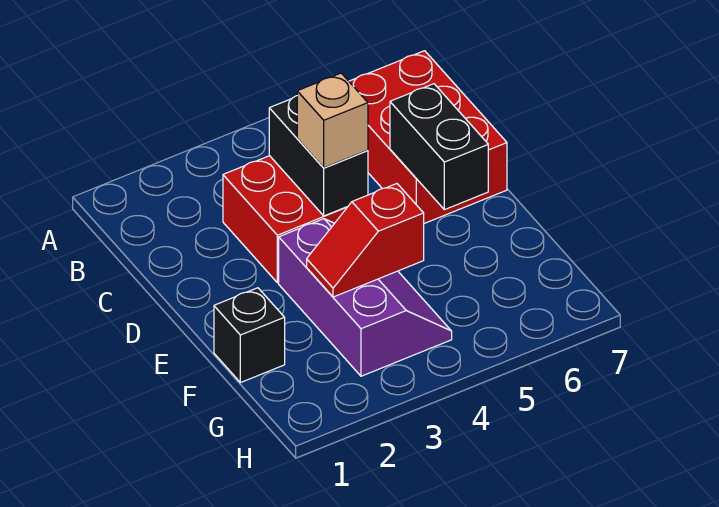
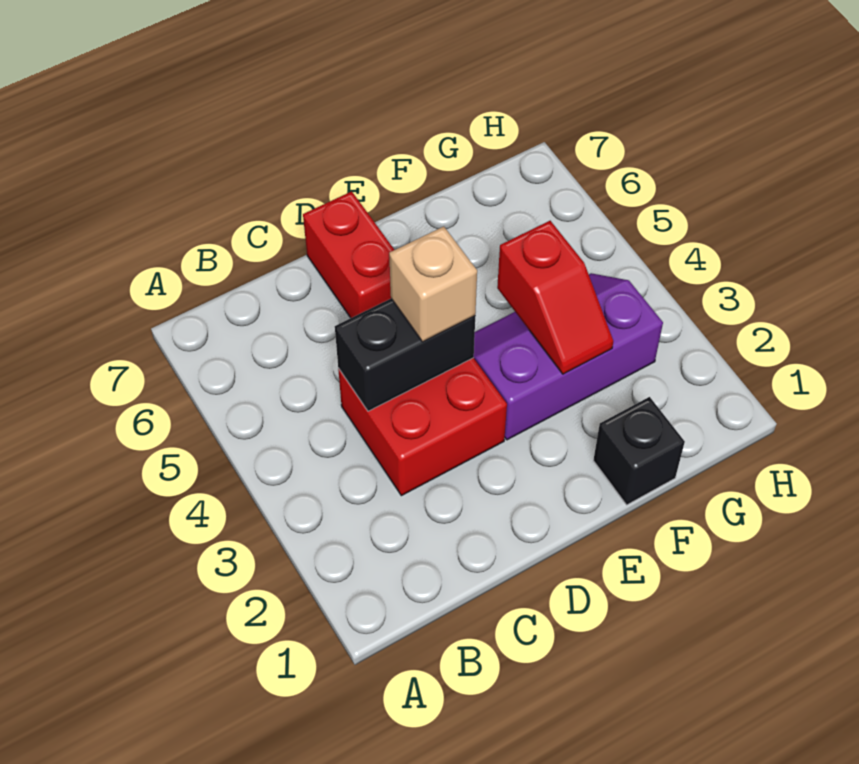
red 2x3 brick [349,51,507,224] -> red 1x2 brick [303,191,394,318]
black 1x2 brick [390,84,488,210] -> none

